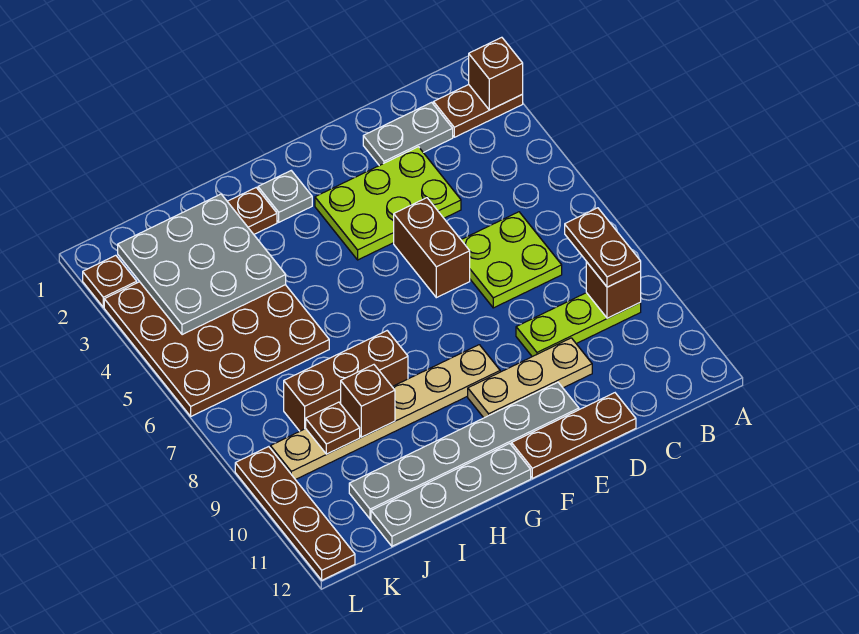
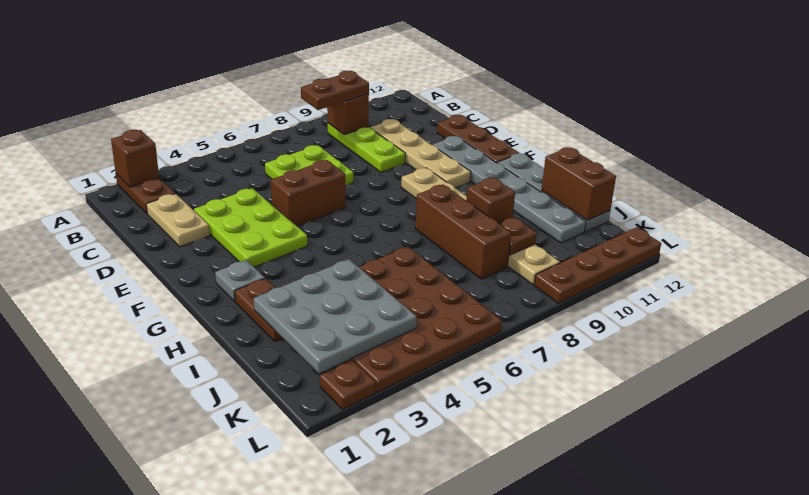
grey 1x2 plate [363,102,453,166] -> tan 1x2 plate [146,194,210,247]
tan 1x3 plate [468,338,592,418] -> tan 1x4 plate [370,119,471,188]
none -> brown 1x2 brick [541,147,616,220]

